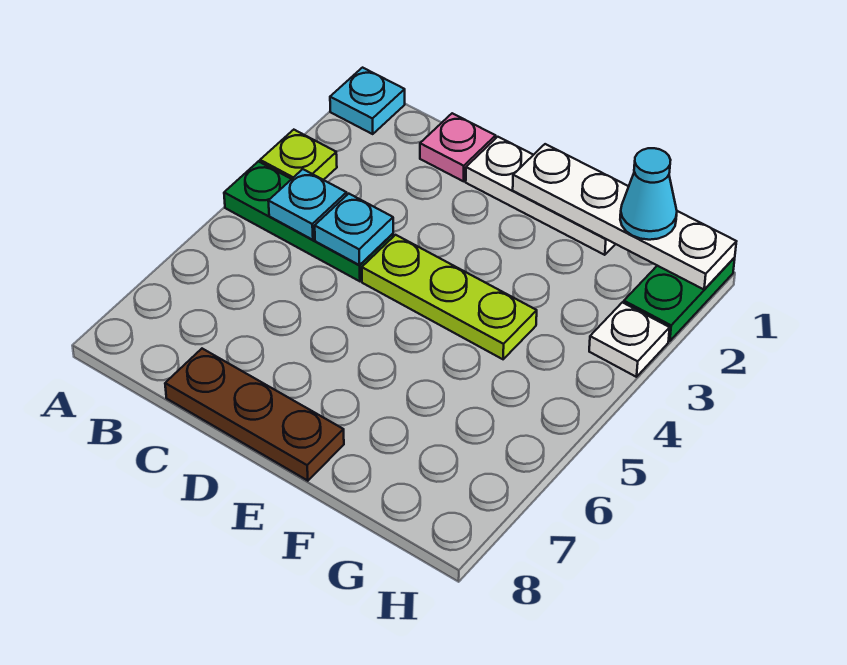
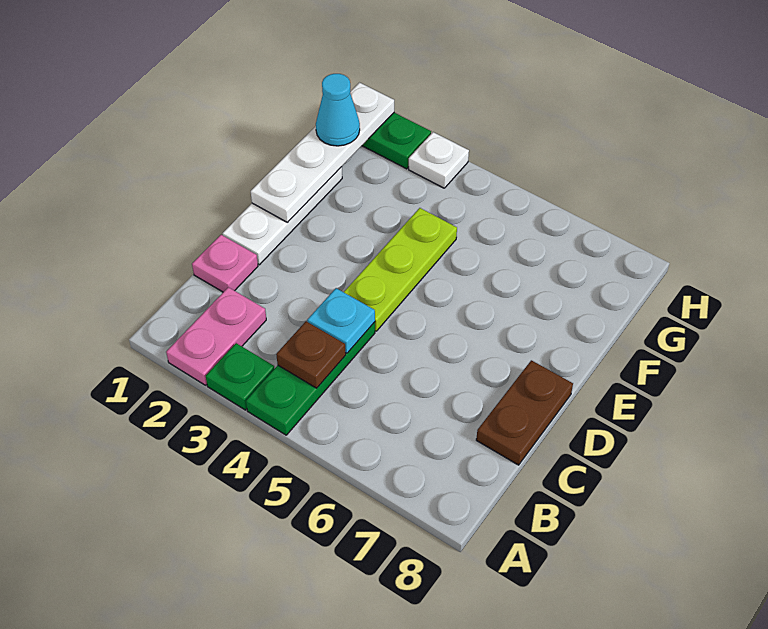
cyan 1x1 plate [330,68,405,134] -> none
none -> pink 1x2 plate [166,287,266,385]
lime 1x1 plate [260,130,337,180] -> green 1x1 plate [206,343,275,410]
cyan 1x1 plate [268,169,347,240] -> brown 1x1 plate [276,321,346,388]
brown 1x3 plate [165,349,344,481] -> brown 1x2 plate [476,360,573,465]

